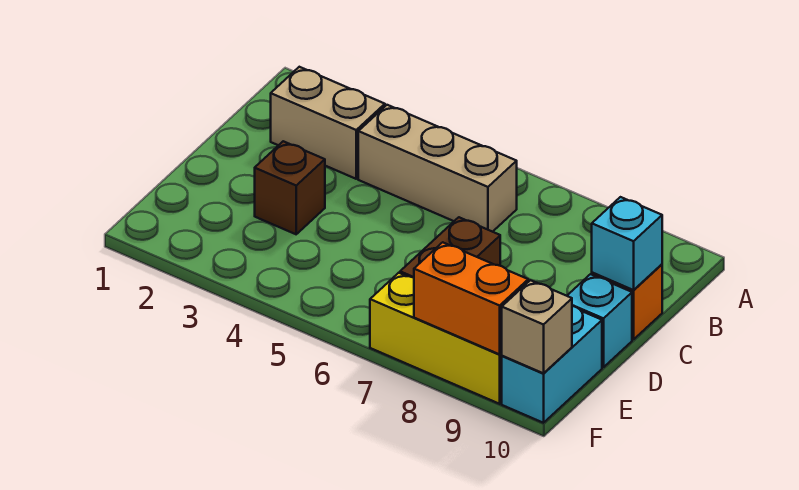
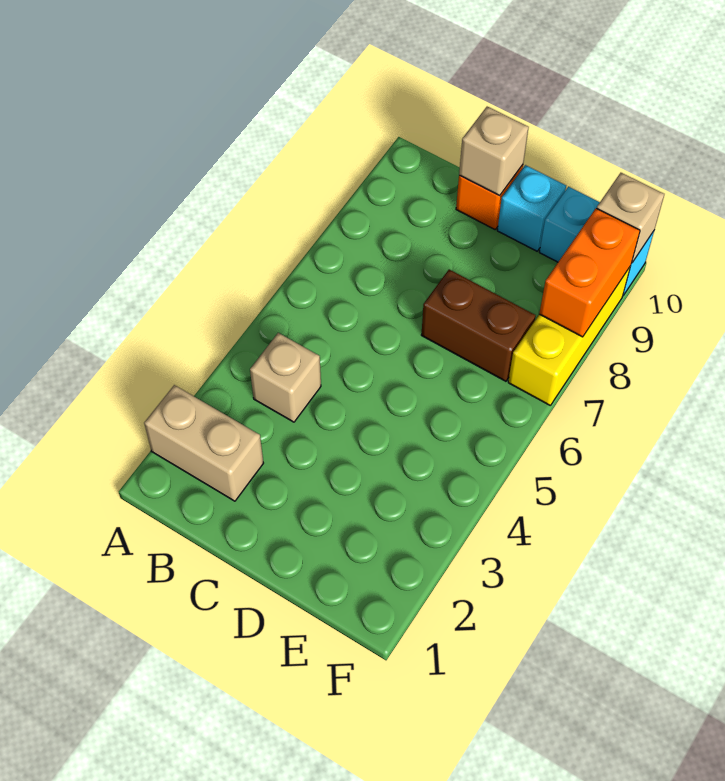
tan 1x2 brick [271,67,385,179] -> tan 1x2 brick turned to [144,385,263,501]
tan 1x3 brick [358,105,517,232] -> tan 1x1 brick [250,333,321,422]
cyan 1x1 brick [592,197,662,290] -> tan 1x1 brick [459,107,529,195]
brown 1x1 brick [255,141,325,234] -> none

